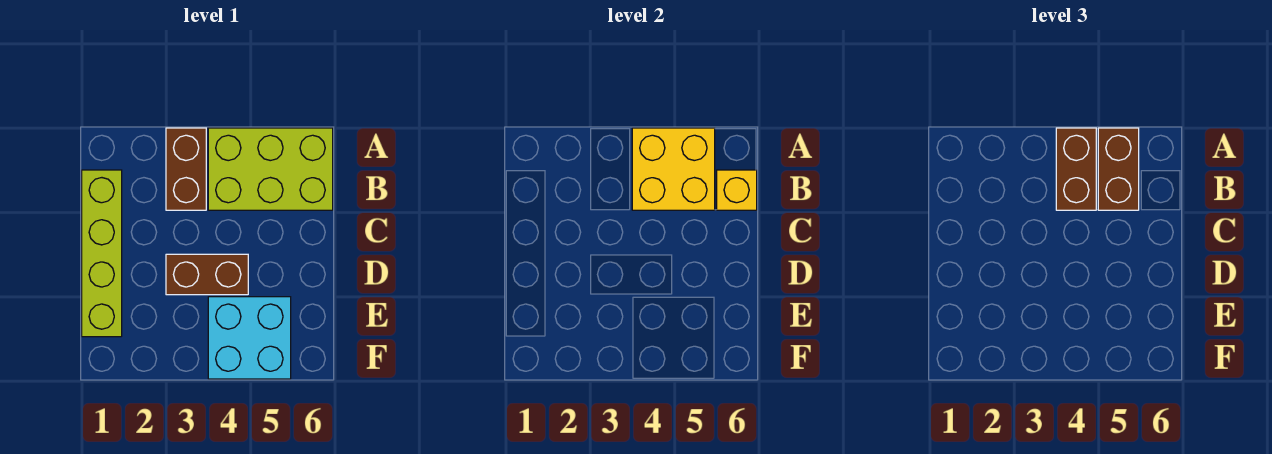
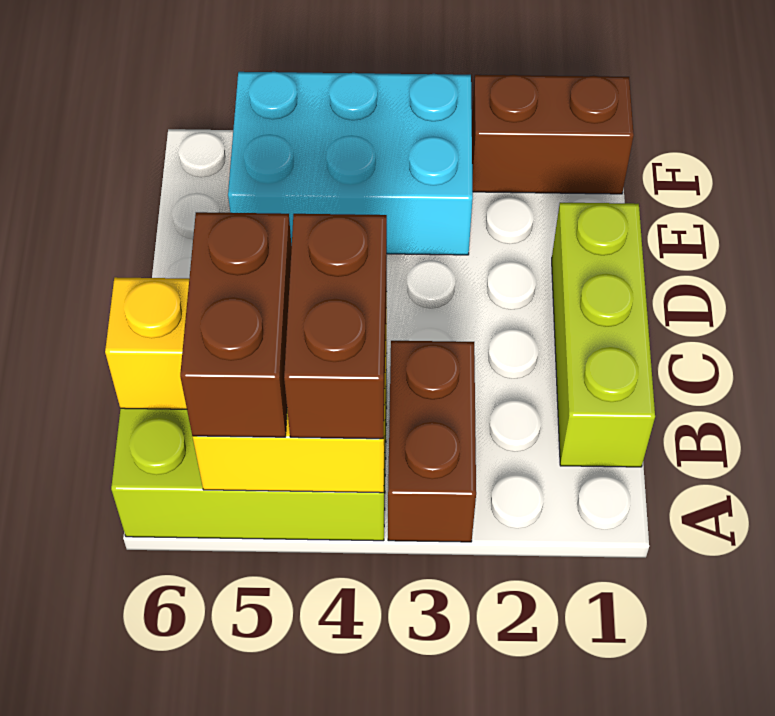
lime 1x4 brick [82,170,122,337] -> lime 1x3 brick [552,203,655,467]
brown 1x2 brick [166,254,248,295] -> brown 1x2 brick moved to [472,75,634,194]
cyan 2x2 brick [208,297,291,379] -> cyan 2x3 brick [228,72,473,255]

